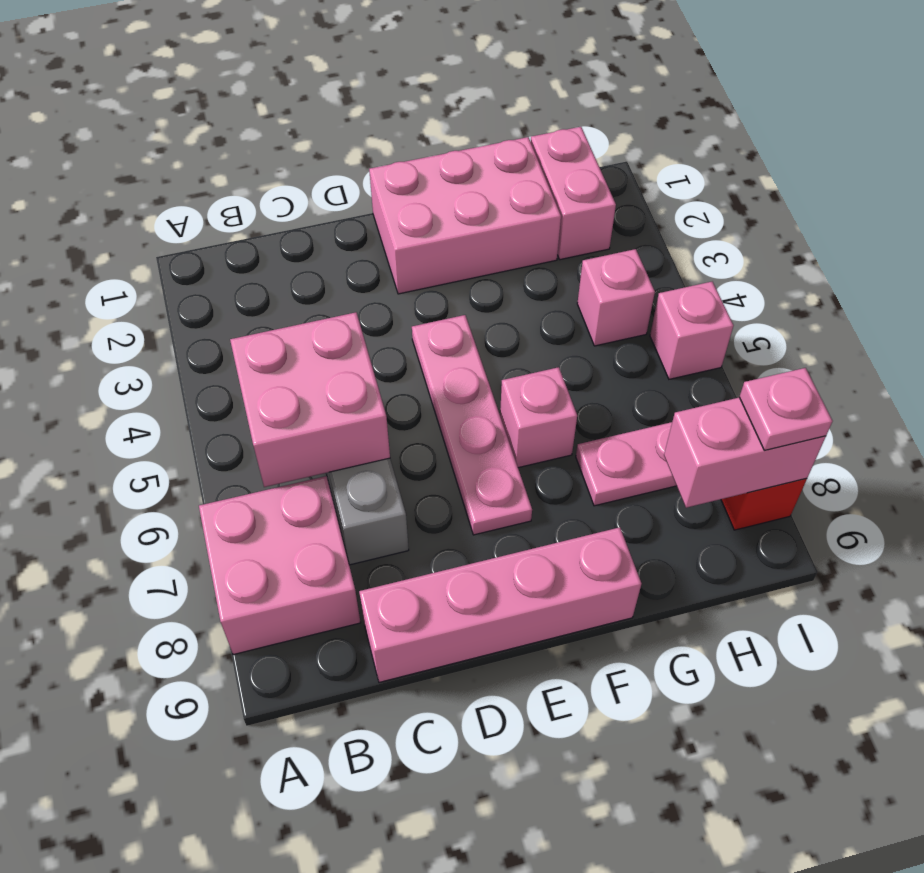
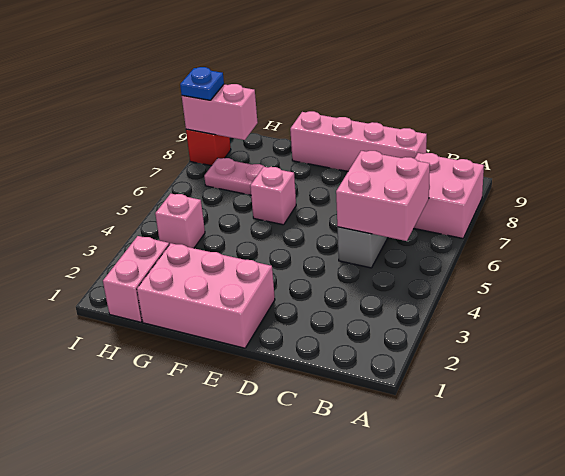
pink 1x4 plate [412,315,532,535] -> none
pink 1x1 brick [650,282,734,379] -> none
pink 1x1 plate [739,368,833,450] -> blue 1x1 plate [180,67,224,100]

